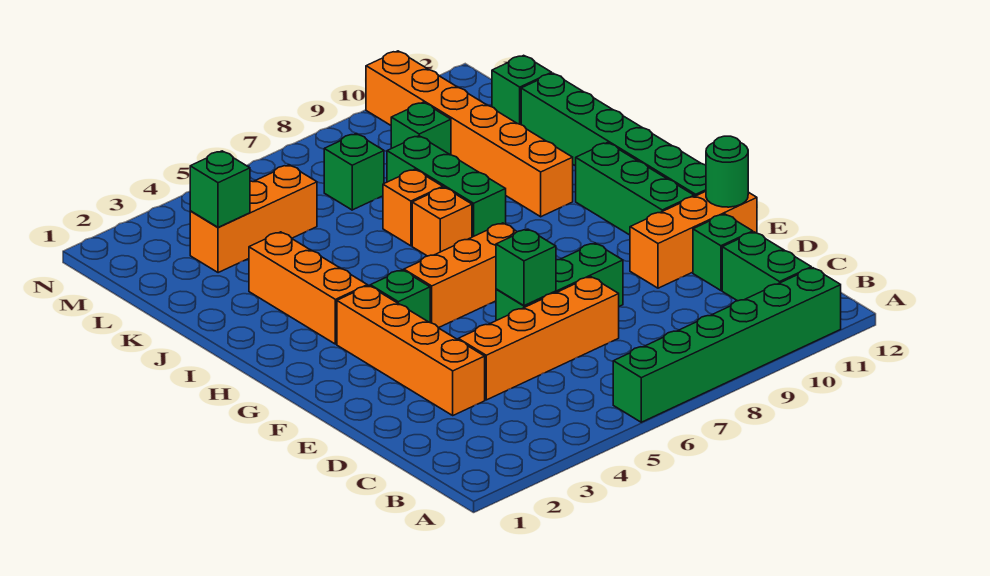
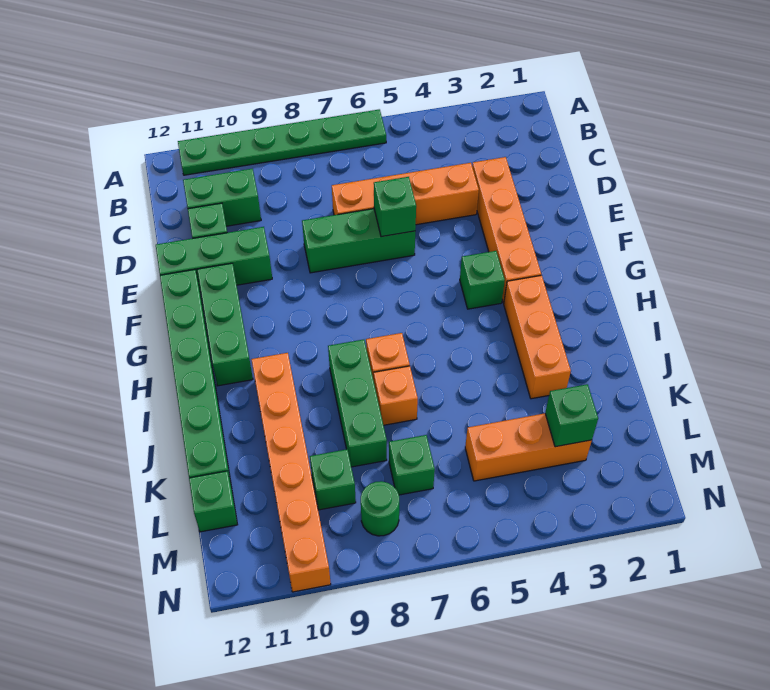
green 1x6 brick [613,268,841,422] -> green 1x6 plate [178,109,386,175]
green 1x2 brick [722,232,811,301] -> green 1x2 brick turned to [183,169,261,226]
orange 1x3 brick [630,191,757,288] -> green 1x3 brick [156,227,272,291]
green 1x1 round brick [706,136,748,207] -> green 1x1 round brick moved to [361,481,399,536]
orange 1x3 brick [404,223,517,328] -> none

